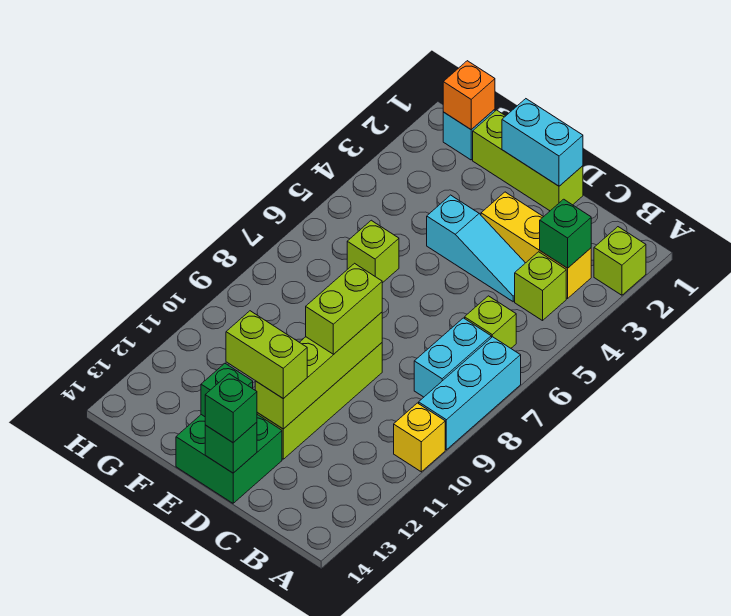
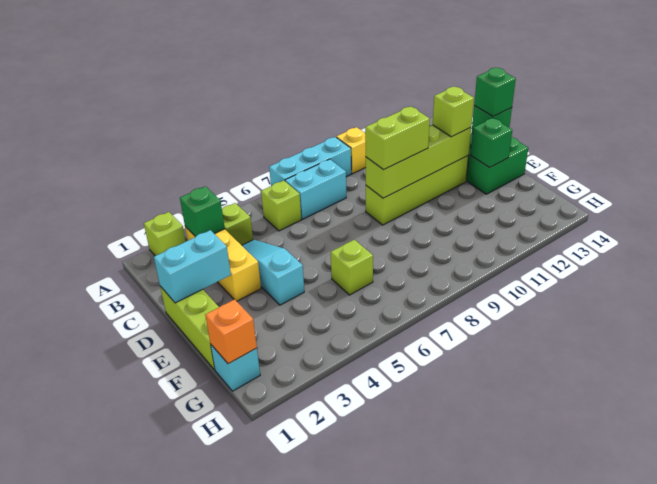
cyan 1x2 brick [502,99,583,186] -> cyan 1x2 brick turned to [154,230,231,303]
lime 1x2 brick [226,311,307,398] -> lime 1x1 brick [433,87,474,137]

